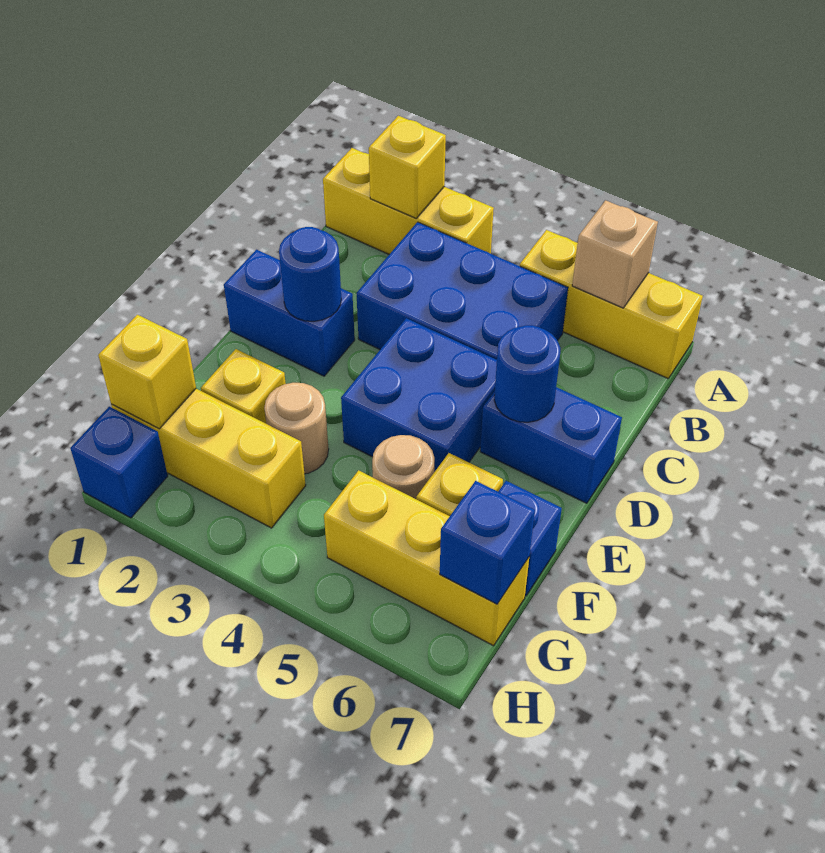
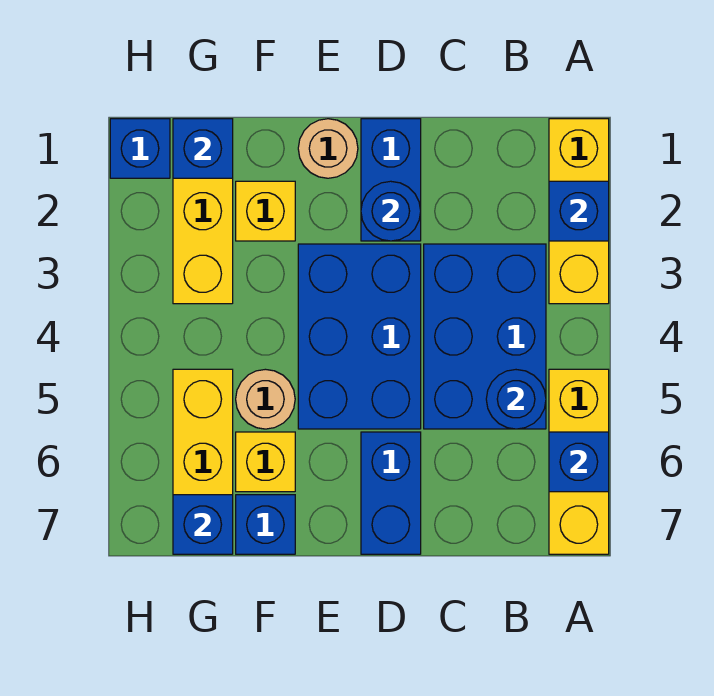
yellow 1x1 brick [369,116,446,218] -> blue 1x1 brick [549,181,609,241]
tan 1x1 brick [572,200,658,308] -> blue 1x1 brick [549,432,609,492]
blue 2x2 brick [341,318,497,472] -> blue 2x3 brick [298,244,421,429]
blue 1x1 round brick [494,325,560,422] -> blue 1x1 round brick moved to [486,370,546,429]
tan 1x1 round brick [264,383,329,474] -> tan 1x1 round brick moved to [298,119,358,178]
yellow 1x1 brick [98,315,196,429] -> blue 1x1 brick [173,119,233,178]

